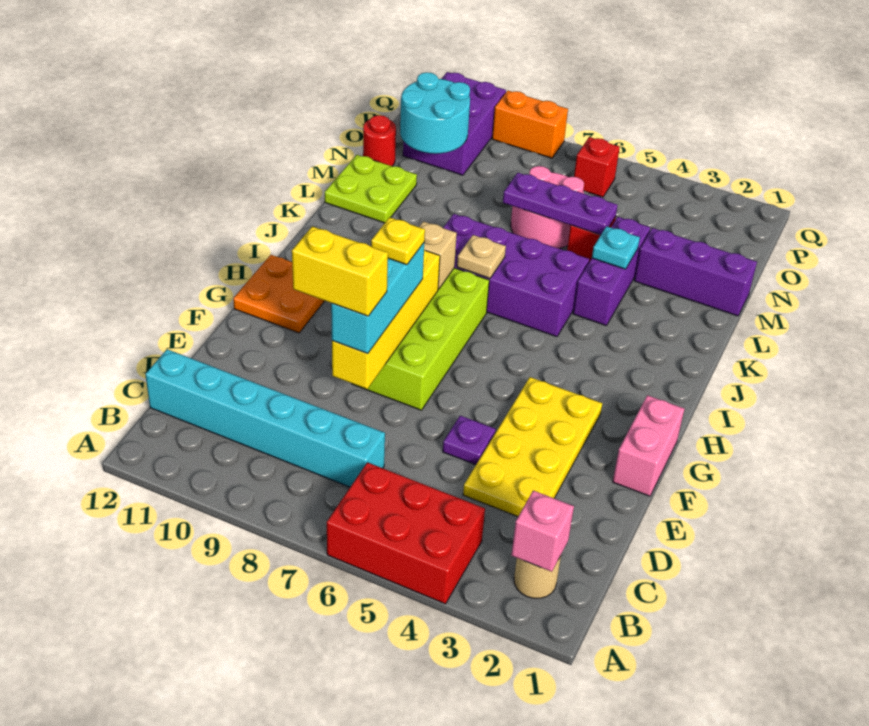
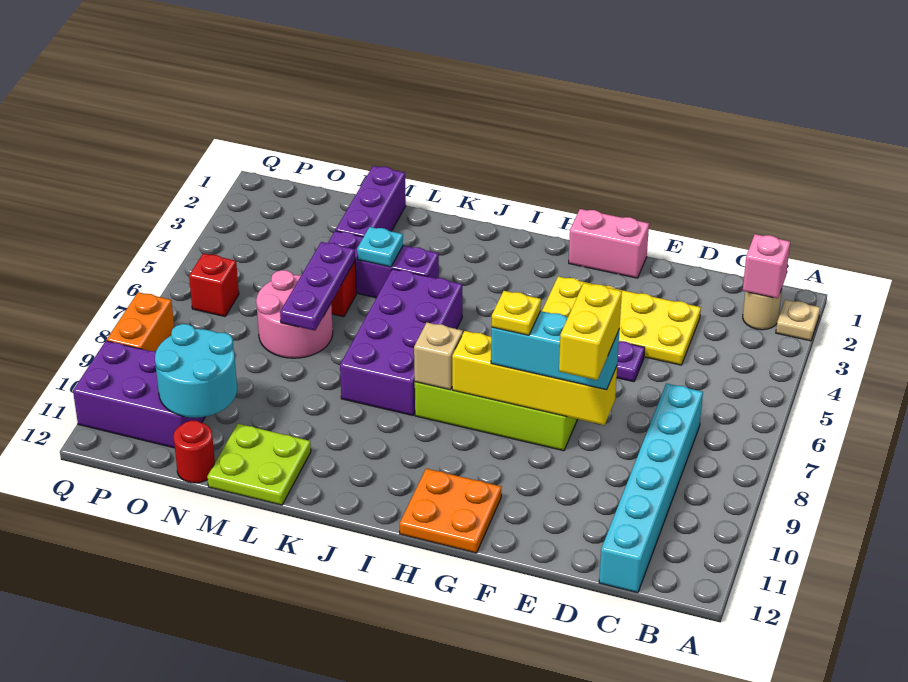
red 2x3 brick [327,462,485,604] -> none
tan 1x1 plate [457,235,506,278] -> tan 1x1 plate moved to [776,300,820,341]

